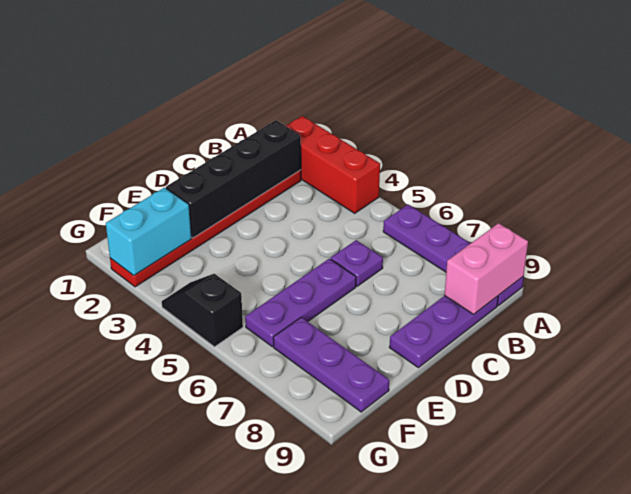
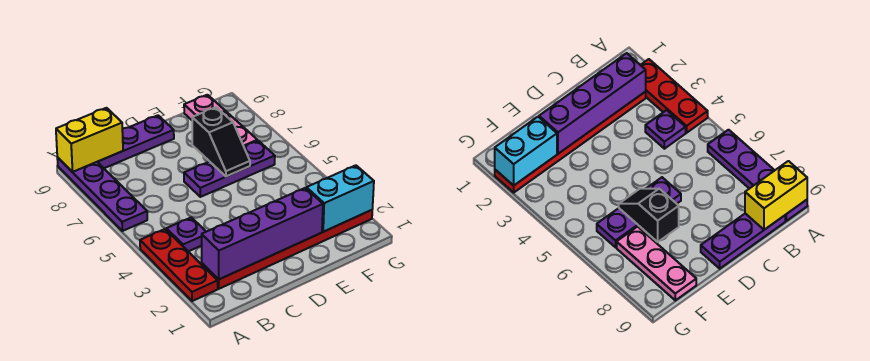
red 1x3 brick [286,116,380,213] -> red 1x3 plate [140,229,218,301]
pink 1x2 brick [444,223,528,314] -> yellow 1x2 brick [56,108,123,172]
black 1x4 brick [166,120,301,238] -> purple 1x4 brick [202,188,323,279]
purple 1x1 plate [331,240,383,286] -> purple 1x1 plate moved to [166,217,206,251]
purple 1x3 plate [273,317,389,412] -> pink 1x3 plate [184,95,257,146]
black 1x2 slope [162,274,243,347] -> black 1x2 slope moved to [192,107,250,176]

